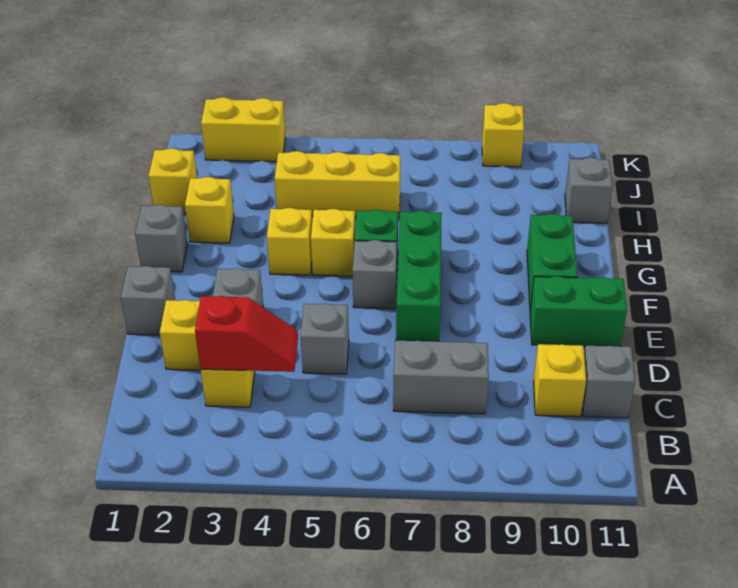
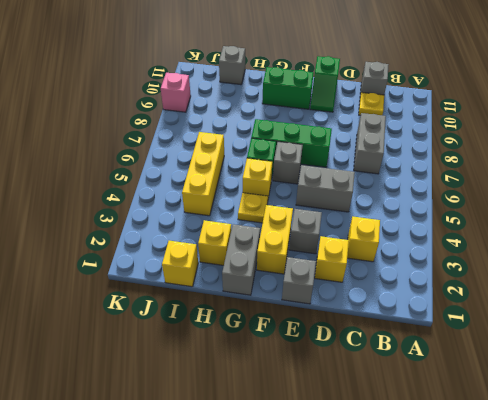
red 1x2 slope [195,296,298,372] -> none
yellow 1x1 brick [534,344,586,417] -> yellow 1x1 plate [359,92,384,115]
grey 1x1 brick [301,304,349,374] -> grey 1x2 brick [296,165,355,212]
green 1x2 brick [530,276,627,346] -> green 1x2 slope [310,56,340,112]
grey 1x1 brick [135,205,188,272] -> grey 1x2 brick [222,224,260,295]
yellow 1x1 brick [267,208,312,275] -> yellow 1x1 plate [238,193,268,223]
yellow 1x2 brick [201,97,286,162] -> yellow 1x2 brick moved to [257,205,293,274]
yellow 1x1 brick [482,103,524,167] -> pink 1x1 brick [161,73,191,112]

